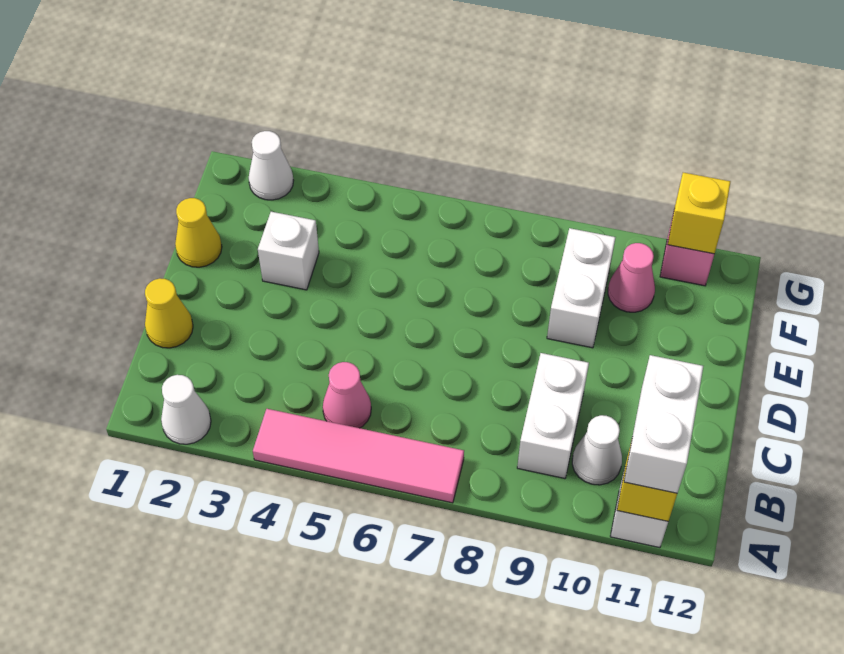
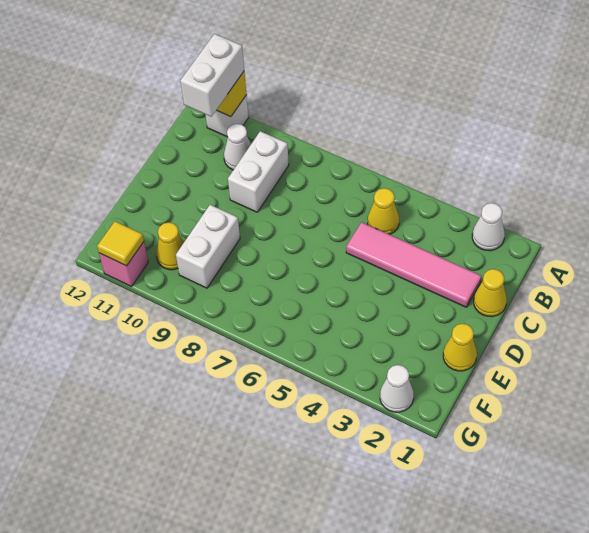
pink 1x4 tile [253,409,464,503] -> pink 1x4 tile moved to [346,222,481,307]
pink 1x1 cone [323,362,371,428] -> yellow 1x1 cone [368,188,399,235]
white 1x1 brick [258,212,319,290] -> none
pink 1x1 cone [608,243,655,312] -> yellow 1x1 cone [156,222,184,270]
yellow 1x1 brick [668,172,730,254] -> yellow 1x1 tile [97,221,144,266]

